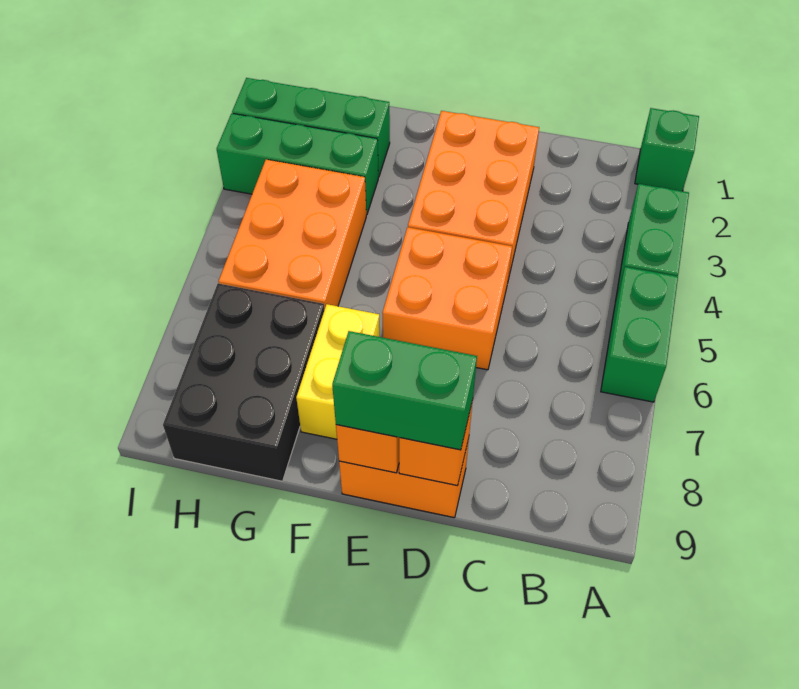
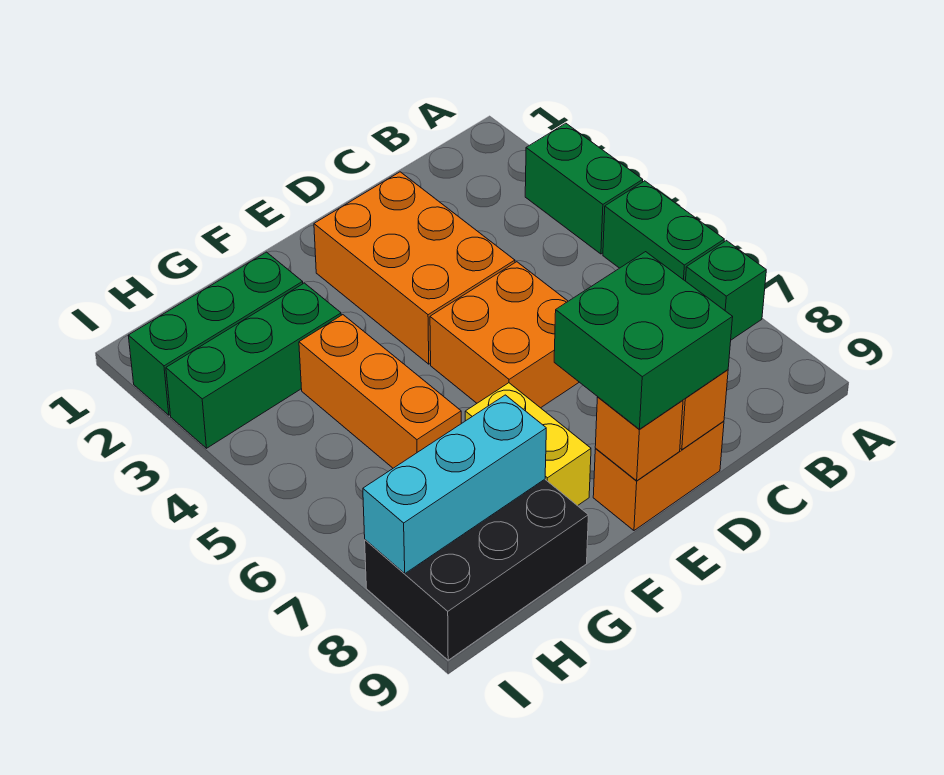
green 1x1 brick [635,108,699,191] -> green 1x1 brick moved to [686,241,766,340]
green 1x2 brick [332,331,477,450] -> green 2x2 brick [554,252,733,430]
orange 2x3 brick [219,160,366,310] -> orange 1x3 brick [299,315,461,468]
black 2x3 brick [163,283,324,481] -> black 2x3 brick turned to [365,479,588,660]
none -> cyan 1x3 brick [363,395,546,574]

